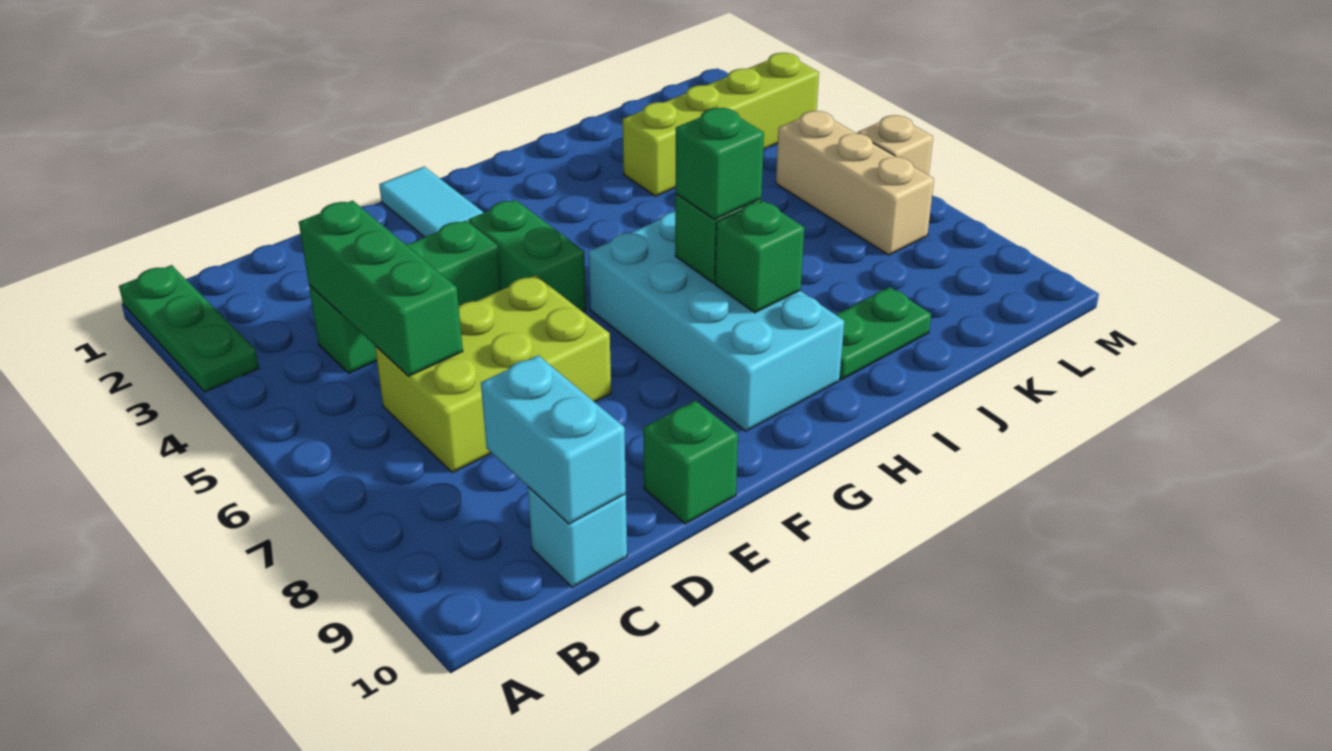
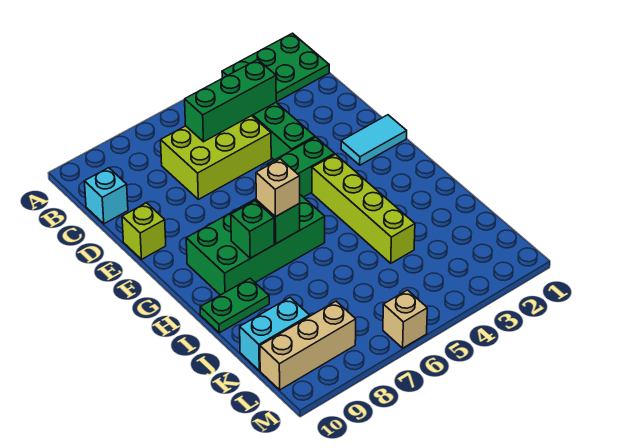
green 1x3 plate [119,265,259,392] -> green 2x3 plate [222,33,329,102]
lime 2x3 brick [375,275,611,472] -> lime 2x3 brick turned to [161,116,271,199]
cyan 1x2 brick [481,355,626,524] -> cyan 1x2 brick moved to [240,298,310,371]
green 1x1 brick [643,401,738,524] -> lime 1x1 brick [122,203,166,259]
cyan 2x4 brick [588,212,844,431] -> green 2x4 brick [186,195,325,295]
green 1x1 brick [676,108,764,219] -> tan 1x1 brick [256,159,300,217]
green 1x2 plate [835,287,931,379] -> green 1x2 plate turned to [200,278,269,333]
lime 1x4 brick [623,53,819,196] -> lime 1x4 brick moved to [312,154,415,263]
tan 1x3 brick [776,111,934,255] -> tan 1x3 brick moved to [260,301,356,390]

